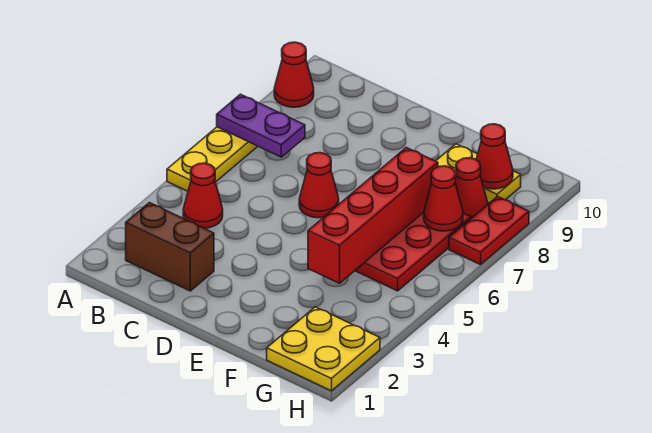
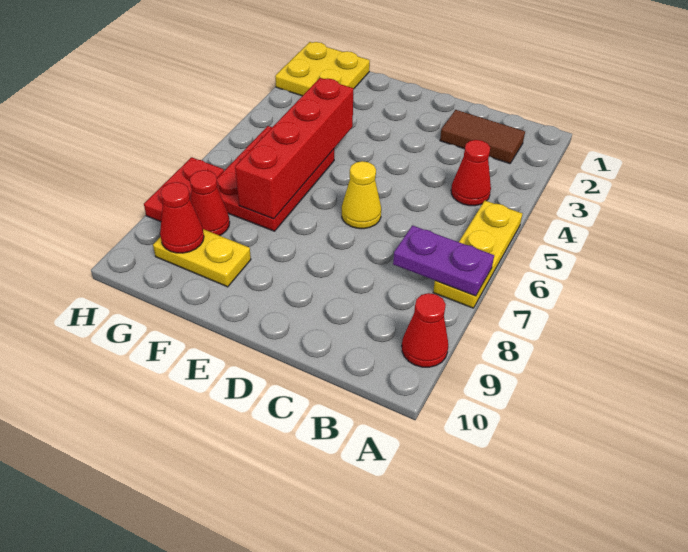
brown 1x2 brick [126,203,214,291] -> brown 1x2 tile [440,110,525,164]
red 1x1 cone [299,153,339,218] -> yellow 1x1 cone [342,161,381,229]
red 1x1 cone [424,166,463,231] -> none

